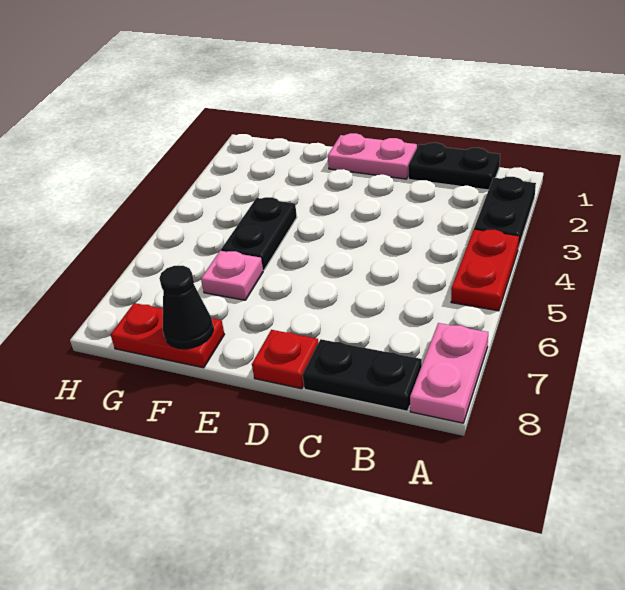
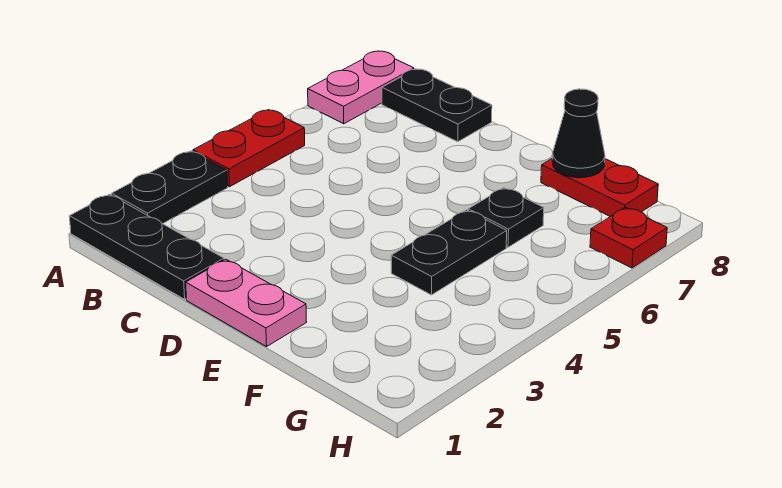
black 1x2 plate [408,143,500,190] -> black 1x3 plate [69,194,224,299]
red 1x1 plate [252,330,318,389] -> red 1x1 plate moved to [590,207,667,268]
pink 1x1 plate [201,251,263,300] -> black 1x1 plate [468,188,544,247]

